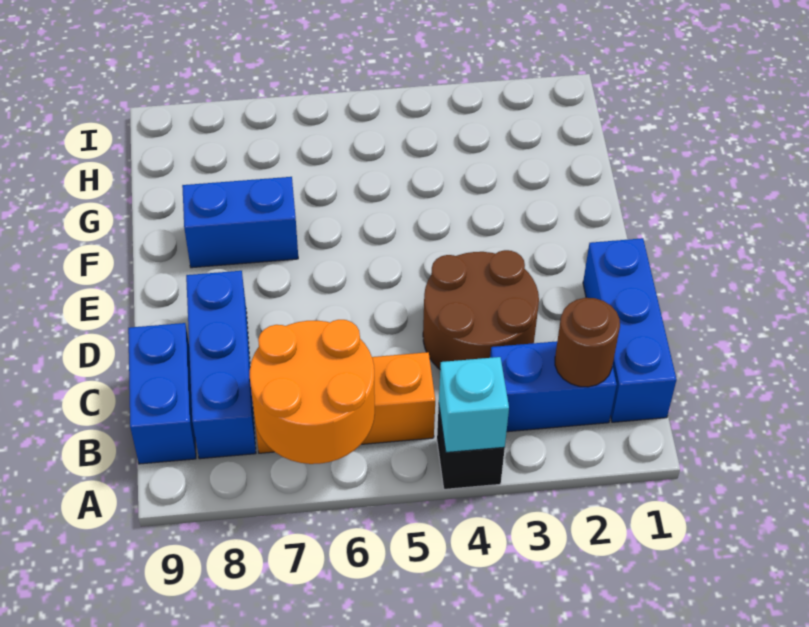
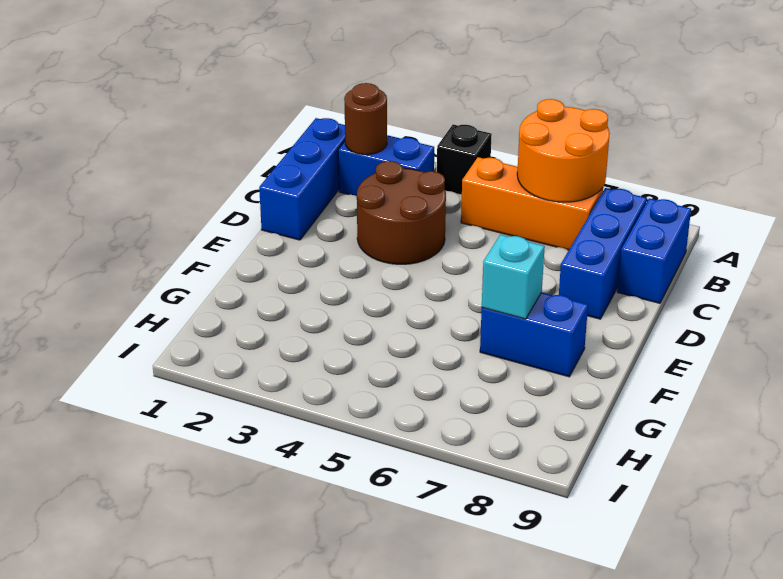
cyan 1x1 brick [439,357,509,452] -> cyan 1x1 brick moved to [482,235,545,319]

